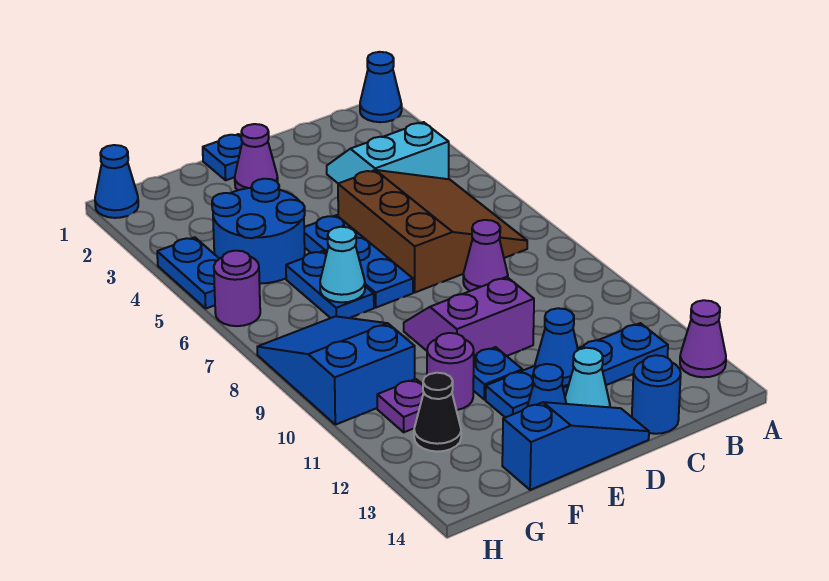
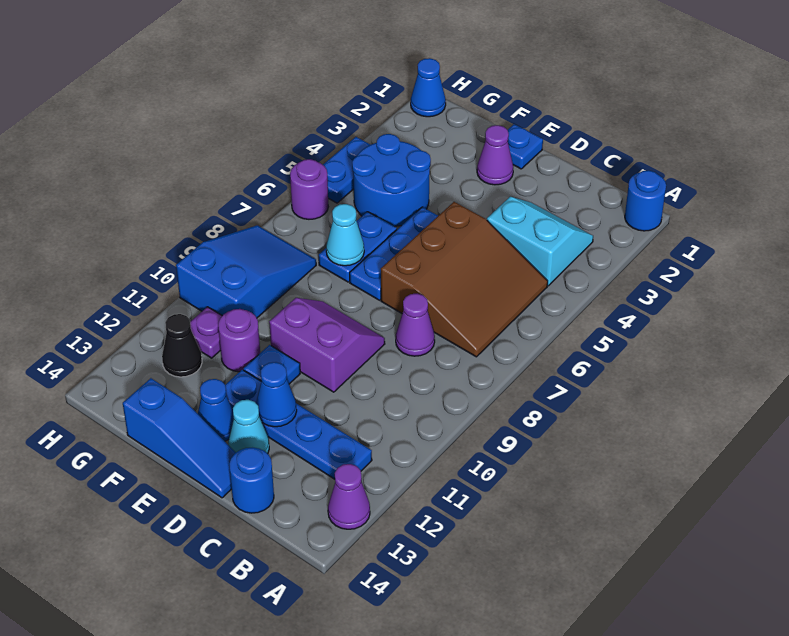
blue 1x1 cone [360,52,402,122] -> blue 1x1 round brick [625,170,666,231]

